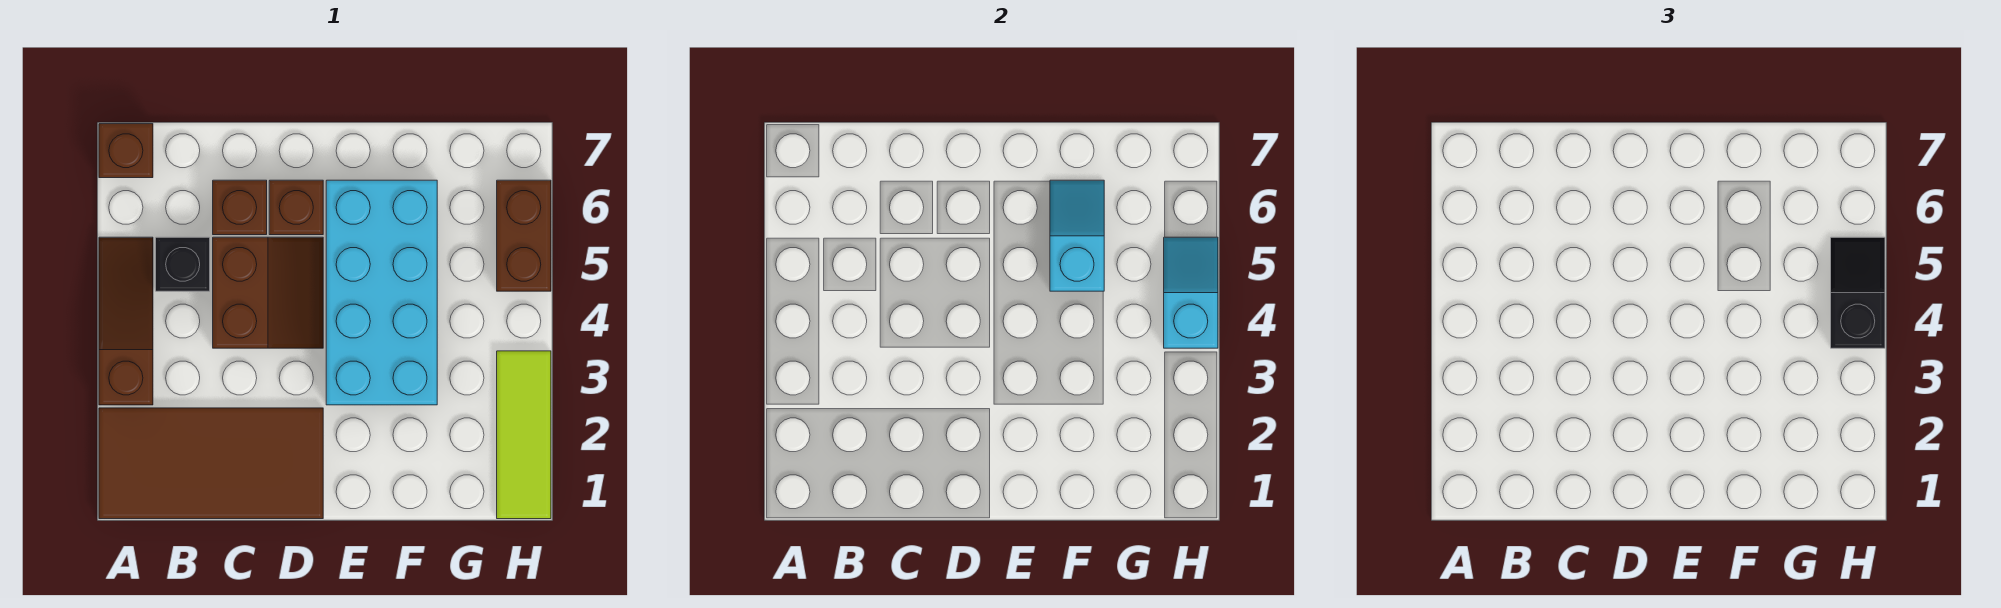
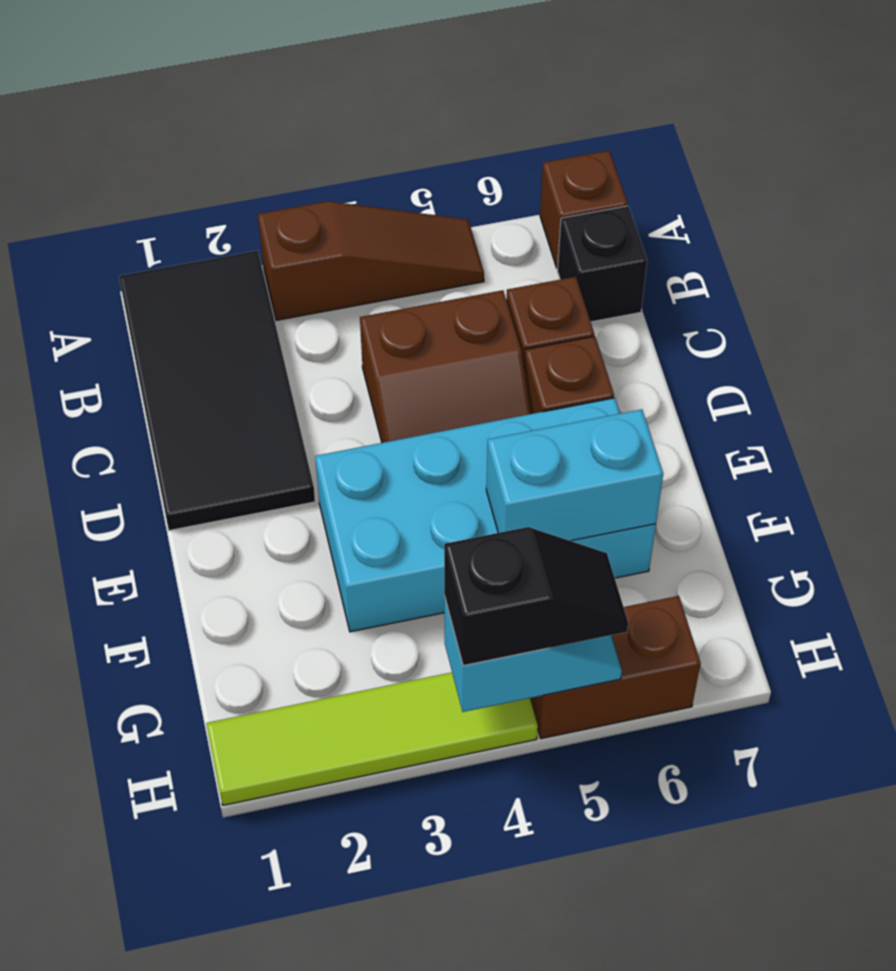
brown 2x4 tile [99,408,323,519] -> black 2x4 tile [119,251,315,530]
black 1x1 brick [156,237,210,291] -> black 1x1 brick moved to [557,206,647,322]
cyan 1x2 slope [1050,180,1104,291] -> cyan 1x2 brick [486,409,663,541]
lime 1x3 tile [497,351,551,519] -> lime 1x4 tile [206,672,538,805]

